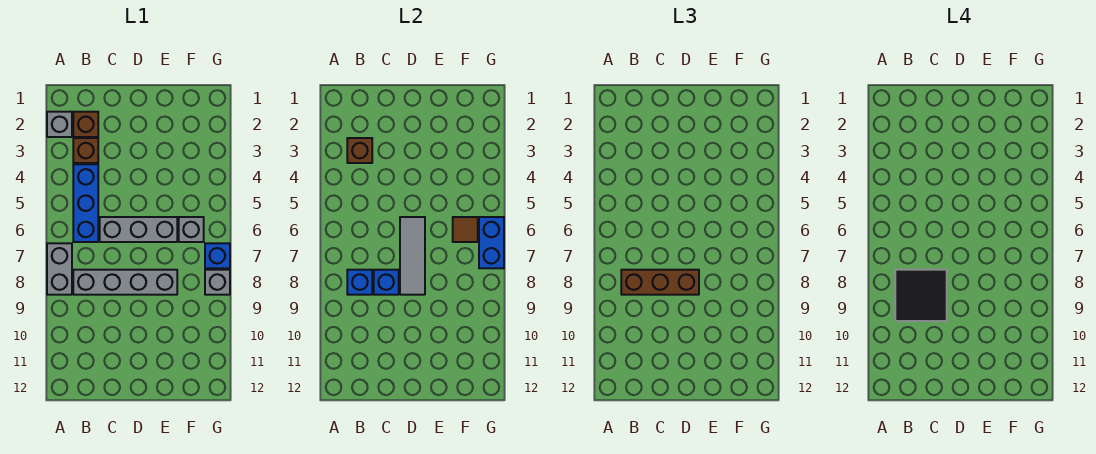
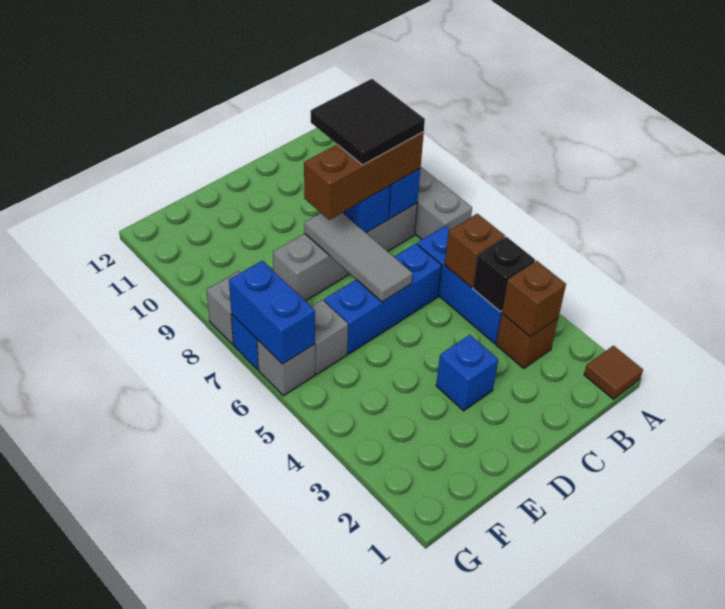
grey 1x1 brick [47,112,72,137] -> grey 1x1 brick moved to [257,340,315,396]
brown 1x1 brick [73,112,98,137] -> brown 1x1 brick moved to [445,214,505,287]
none -> black 1x1 brick [473,237,535,312]
grey 1x3 brick [100,217,177,242] -> blue 1x3 brick [324,244,442,354]
none -> blue 1x1 brick [436,335,498,411]
brown 1x1 tile [453,217,478,242] -> brown 1x1 tile moved to [584,346,643,399]

